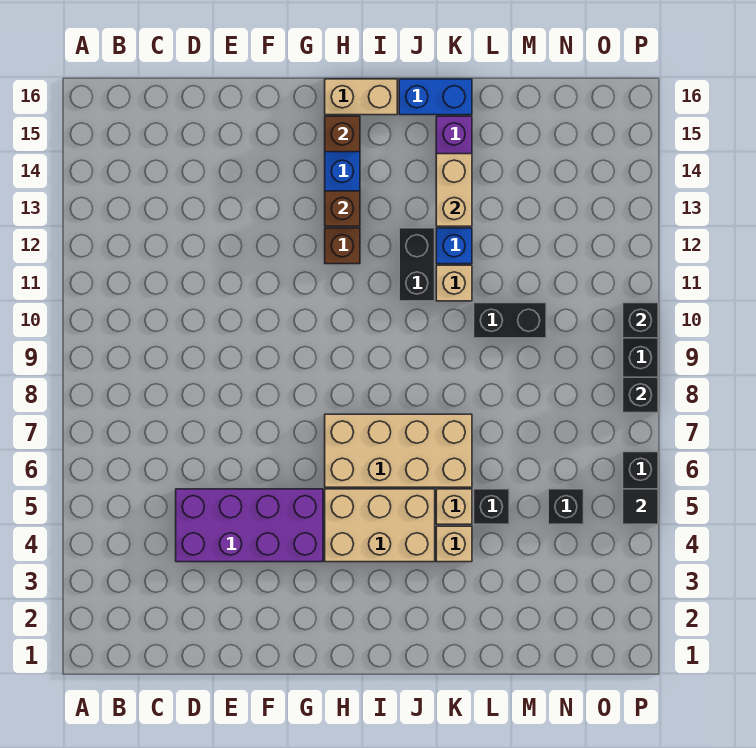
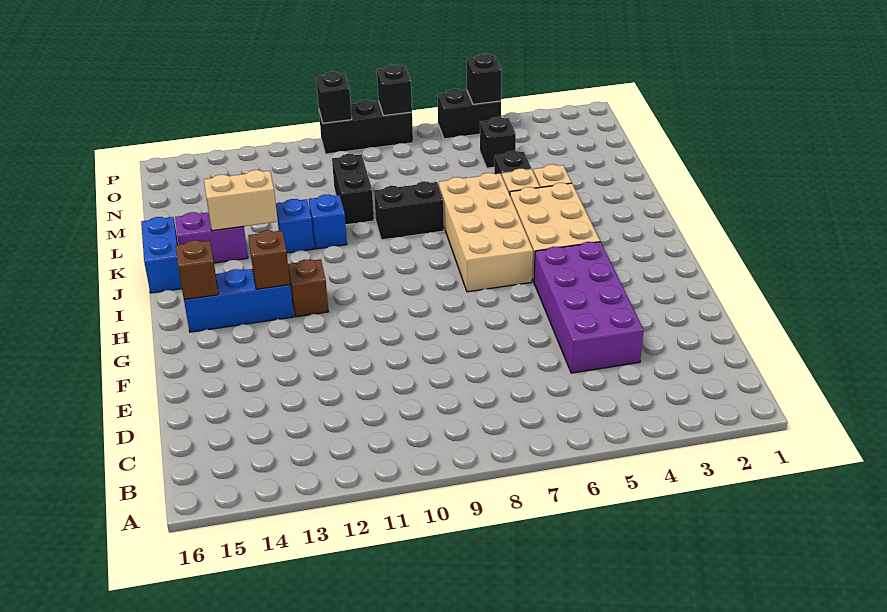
tan 1x2 brick [325,79,397,115] -> none
black 1x2 brick [399,228,435,301] -> black 1x2 brick moved to [374,181,444,240]
tan 1x1 brick [436,265,472,301] -> blue 1x1 brick [309,195,347,249]
black 1x1 tile [623,489,658,524] -> black 1x1 brick [467,54,501,104]

